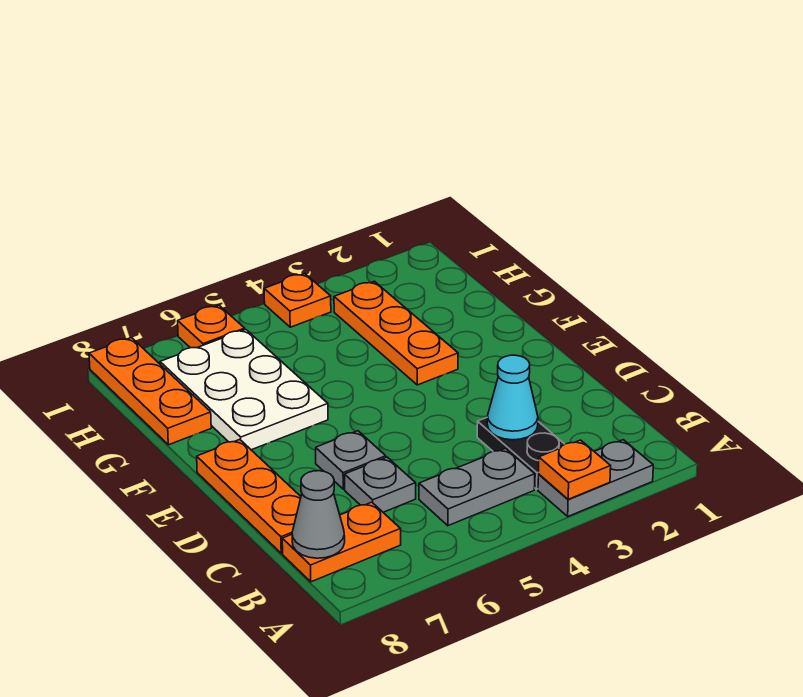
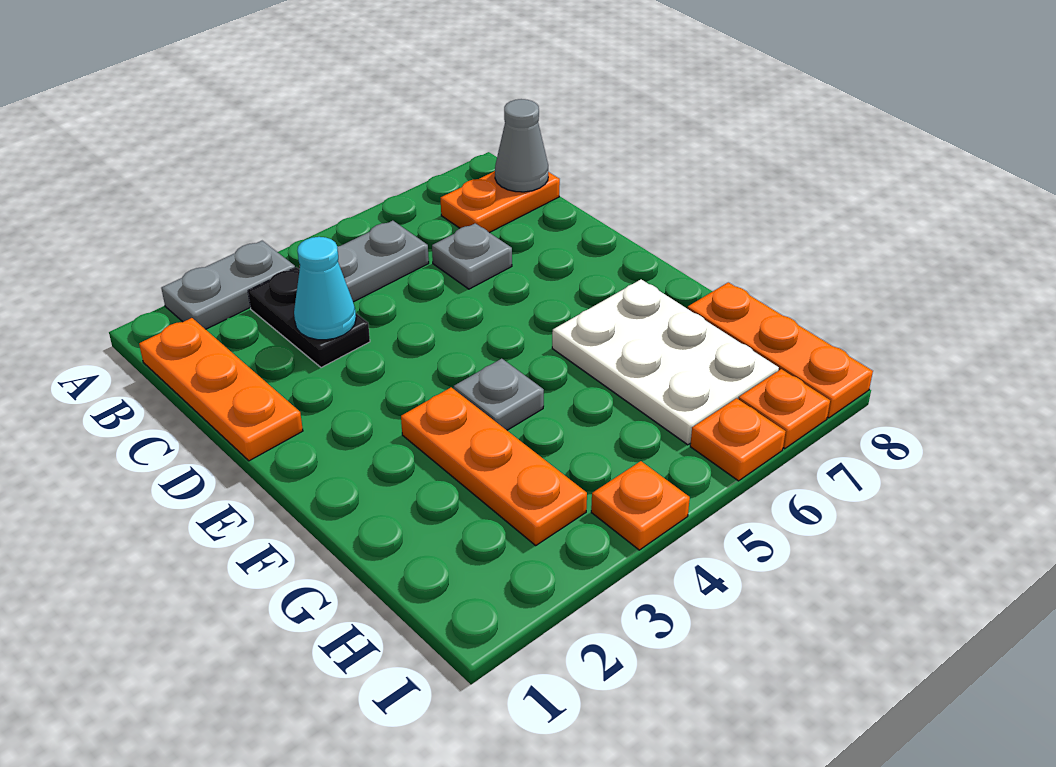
orange 1x1 plate [538,440,611,499] -> orange 1x1 plate moved to [739,369,830,449]
orange 1x3 plate [197,439,301,553] -> orange 1x3 plate moved to [139,318,303,461]
grey 1x1 plate [316,431,386,489] -> grey 1x1 plate moved to [454,359,544,430]

